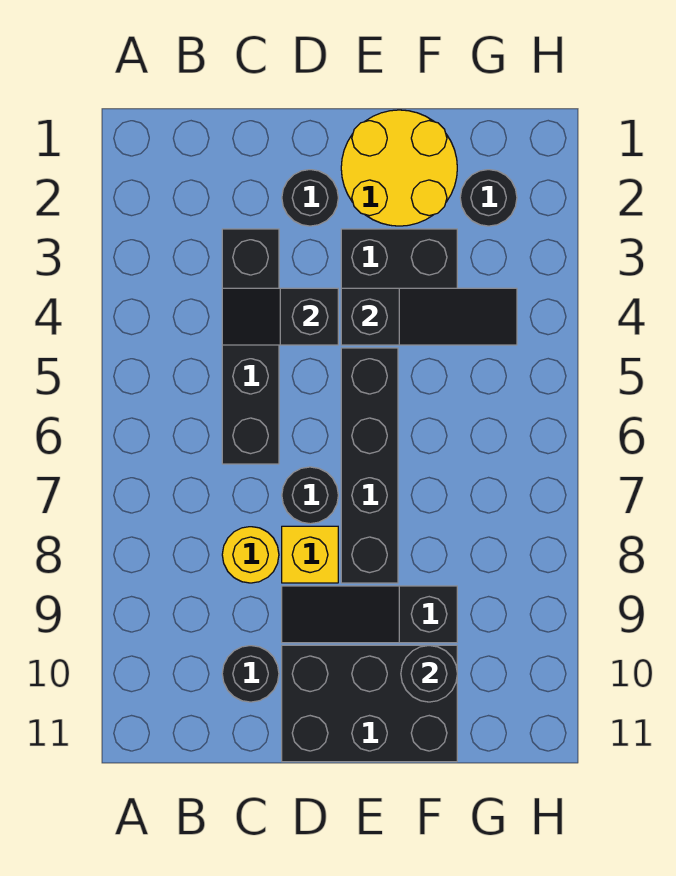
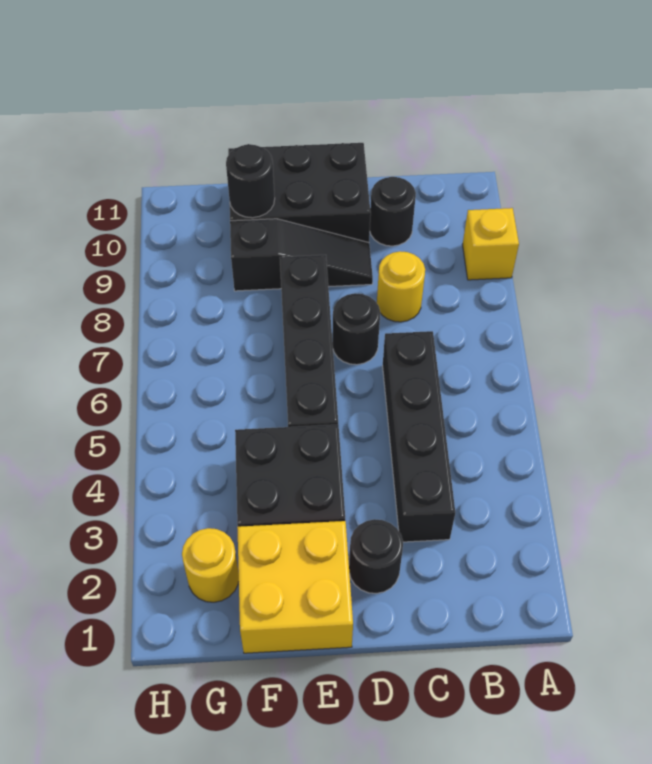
black 1x2 slope [222,288,338,345] -> none
yellow 1x1 brick [282,526,338,583] -> yellow 1x1 brick moved to [462,208,519,280]
yellow 2x2 round brick [341,110,457,226] -> yellow 2x2 brick [237,521,353,653]
black 1x3 slope [341,288,517,345] -> none
black 1x1 round brick [460,170,517,226] -> yellow 1x1 round brick [182,528,239,602]

